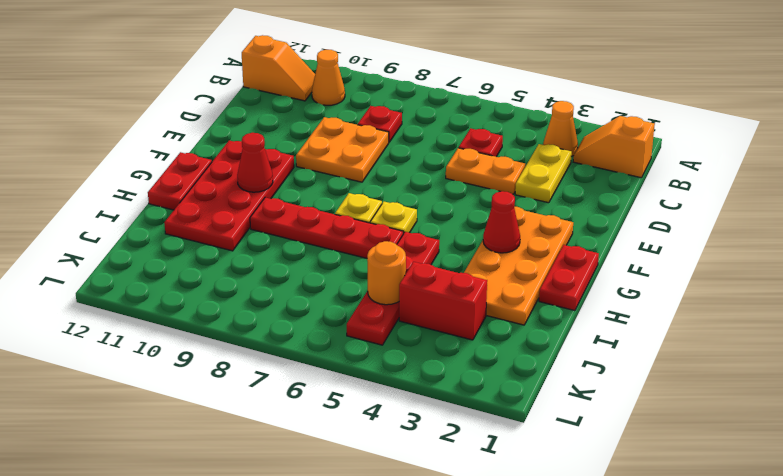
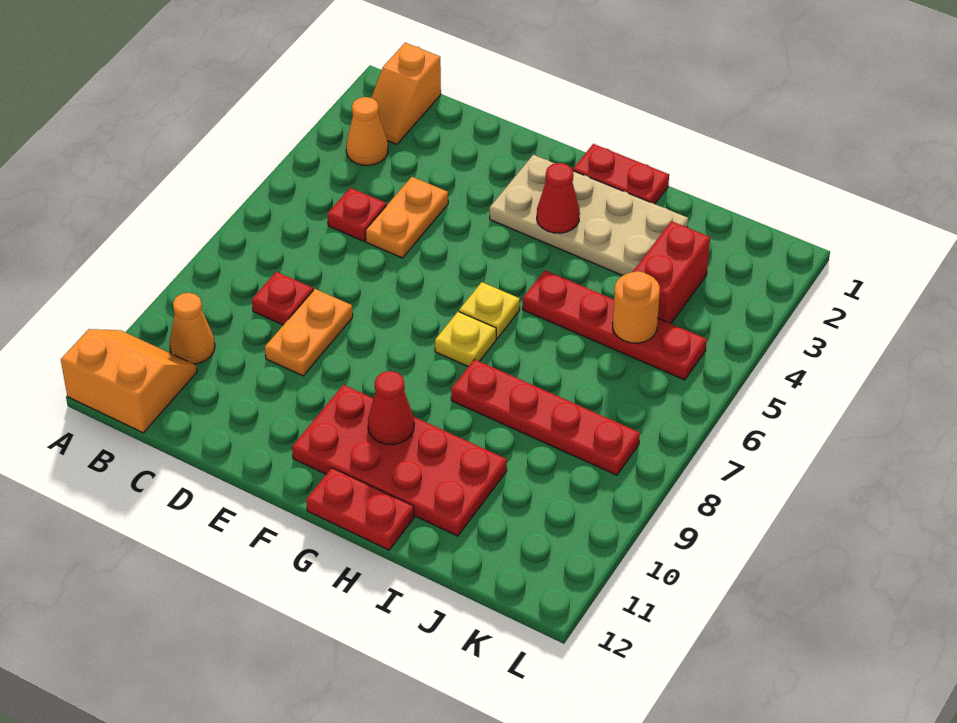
orange 1x2 slope [242,35,315,101] -> orange 2x2 slope [61,329,197,433]
yellow 1x2 plate [515,144,572,203] -> none
orange 2x2 plate [296,117,389,182] -> orange 1x2 plate [265,289,353,376]
orange 2x4 plate [464,207,573,325] -> tan 2x4 plate [490,155,688,276]
red 1x4 plate [250,197,403,258] -> red 1x4 plate turned to [451,359,640,475]

